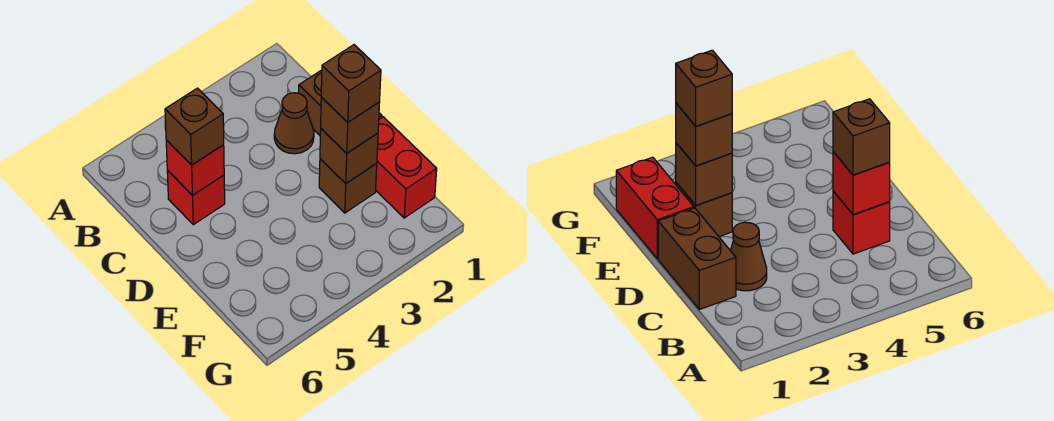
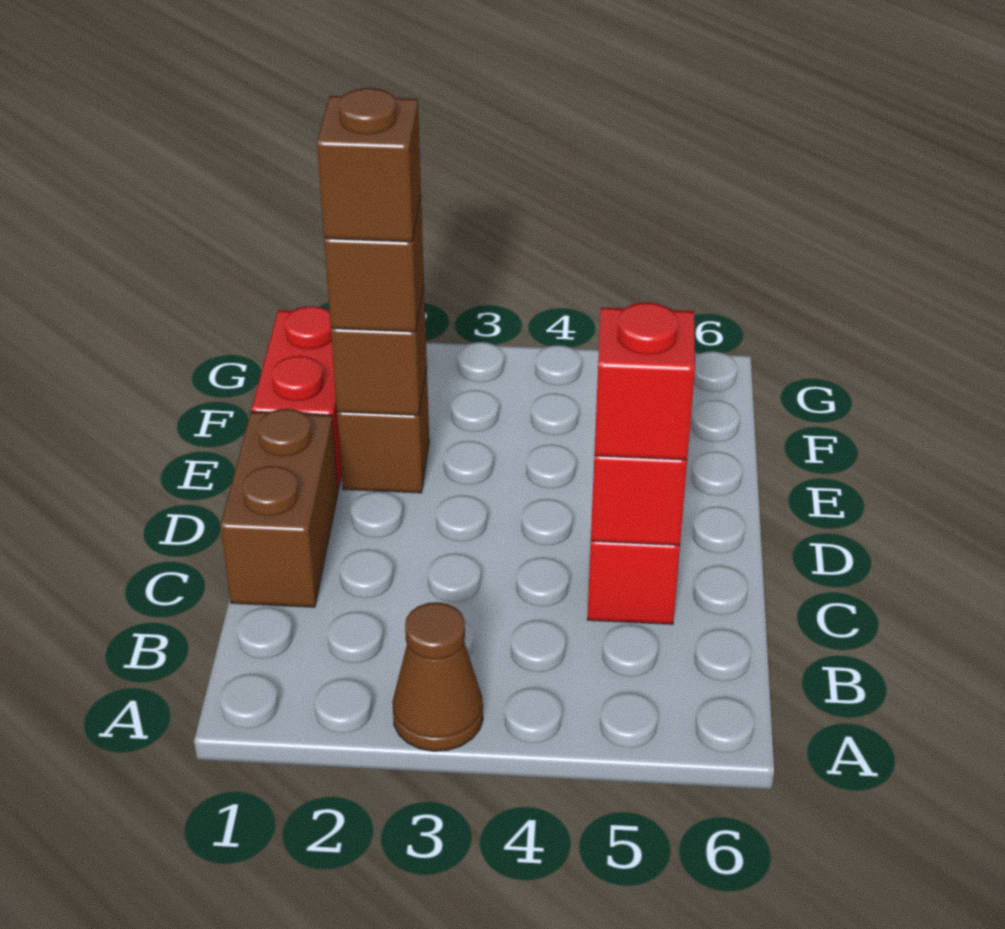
brown 1x1 cone [274,93,314,154] -> brown 1x1 cone moved to [392,602,483,751]
brown 1x1 brick [165,88,224,165] -> red 1x1 brick [594,302,695,460]

